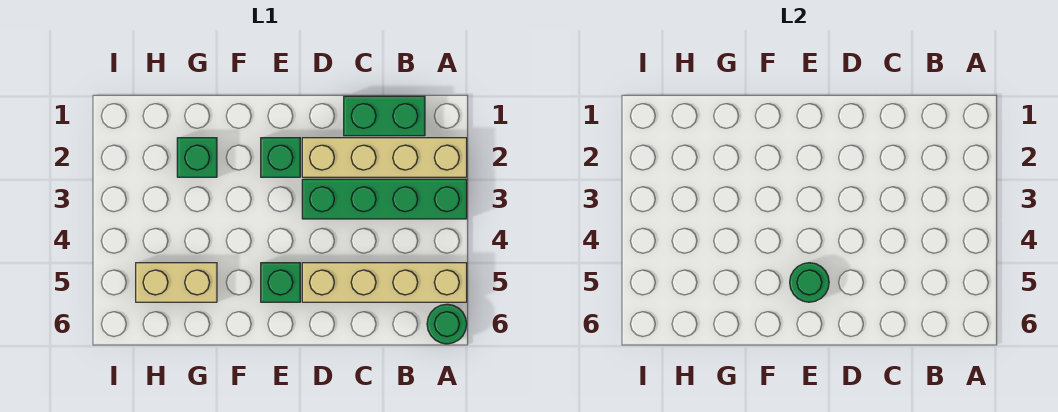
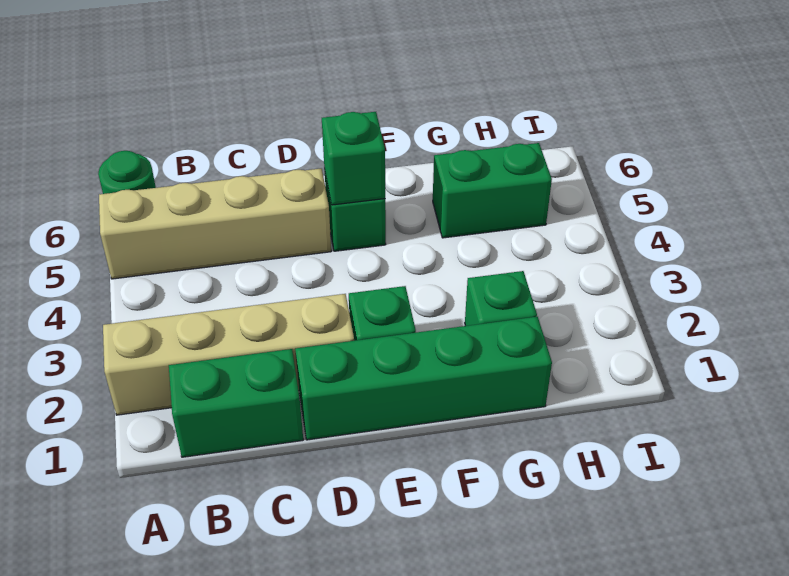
green 1x4 brick [302,179,467,219] -> green 1x4 brick moved to [295,317,552,440]
green 1x1 round brick [790,263,829,302] -> green 1x1 brick [322,112,385,205]
tan 1x2 brick [136,263,217,302] -> green 1x2 brick [433,143,552,238]

